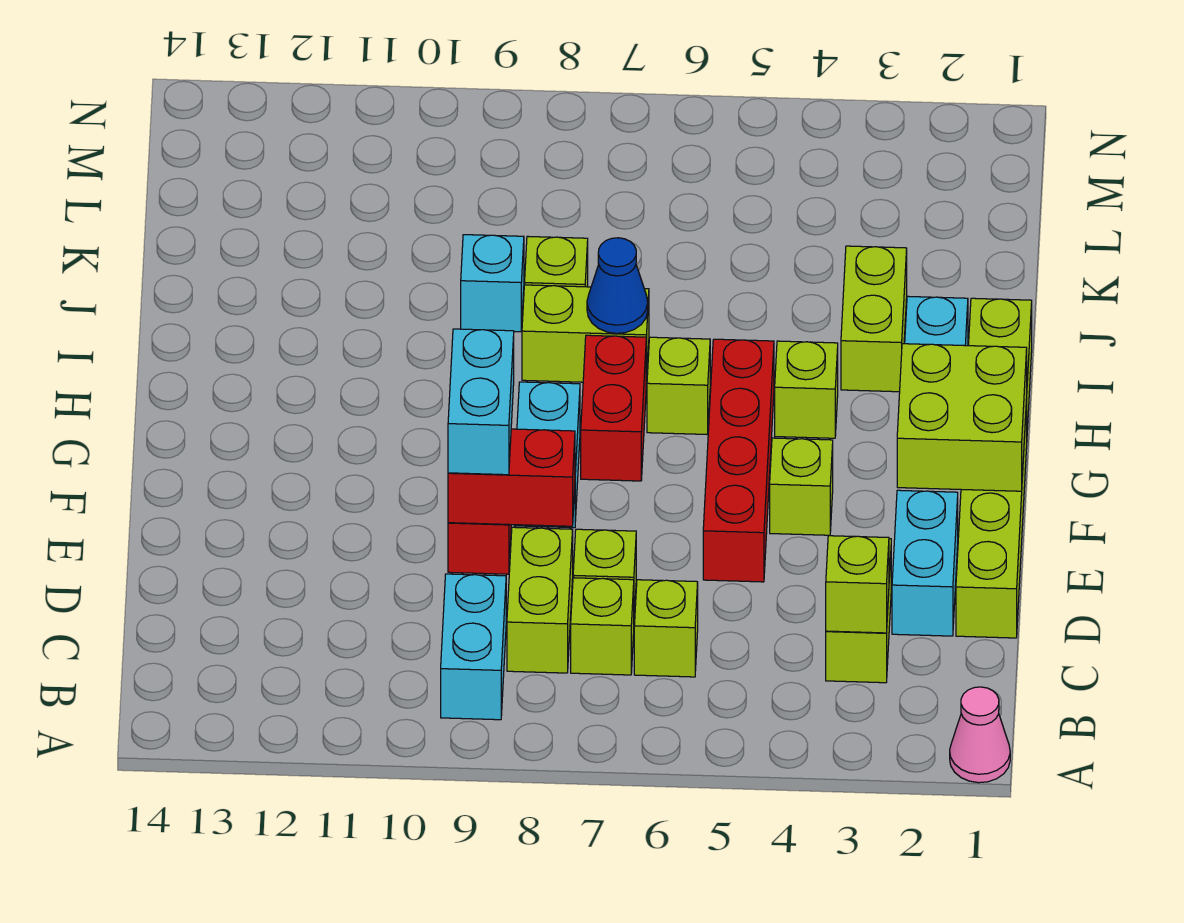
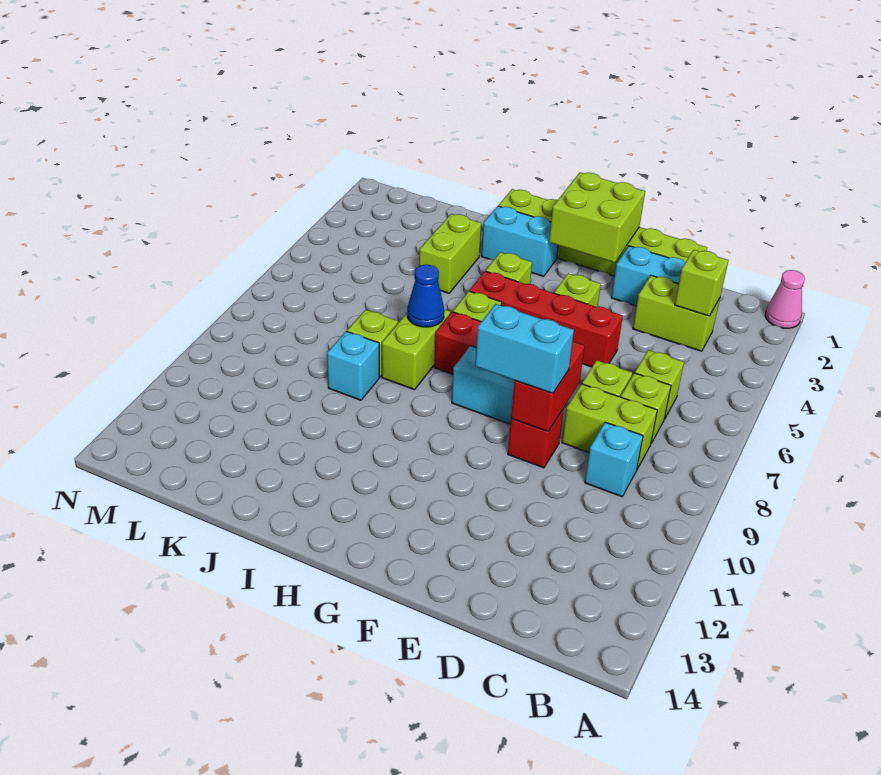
cyan 1x2 brick [441,574,506,720] -> cyan 1x1 brick [585,422,643,497]
lime 1x2 brick [841,246,907,392] -> lime 1x2 brick turned to [419,214,481,293]

